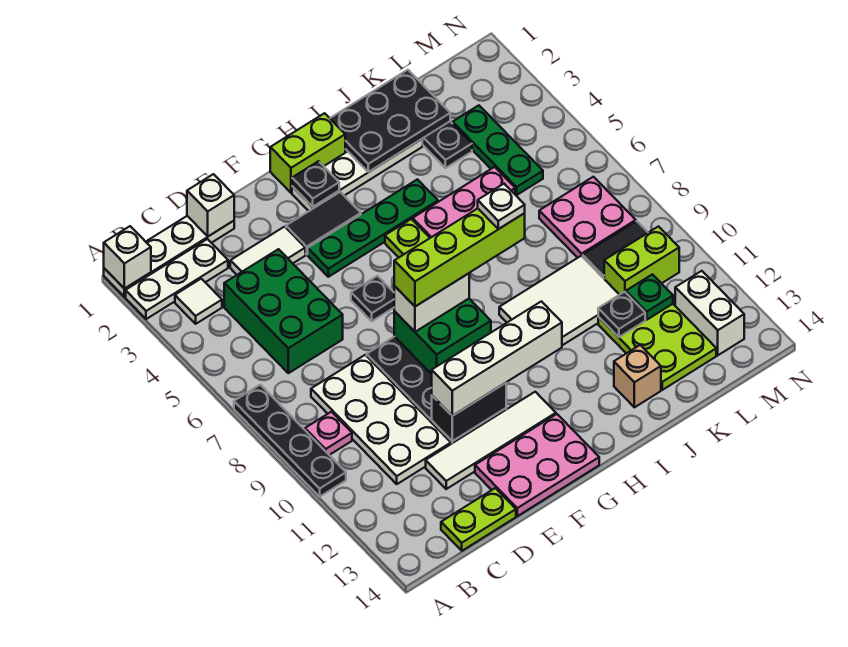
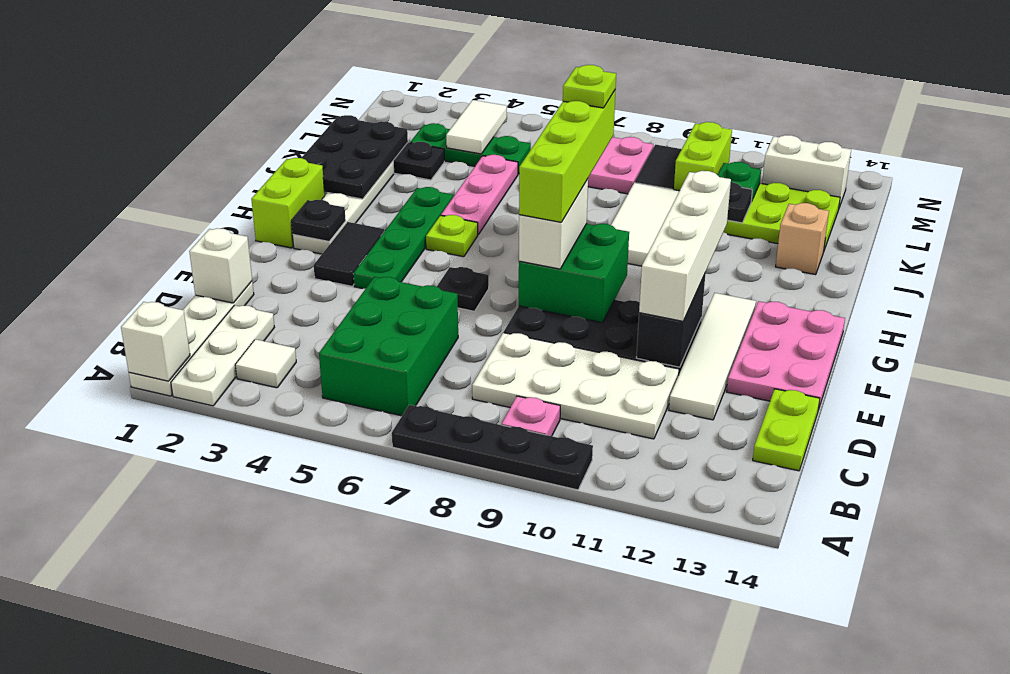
green 2x3 brick [224,249,343,373] -> green 2x3 brick turned to [319,277,458,416]
white 1x2 tile [230,227,305,275] -> white 1x2 tile moved to [446,100,507,154]
white 1x1 plate [478,184,525,229] -> lime 1x1 plate [563,65,616,108]

